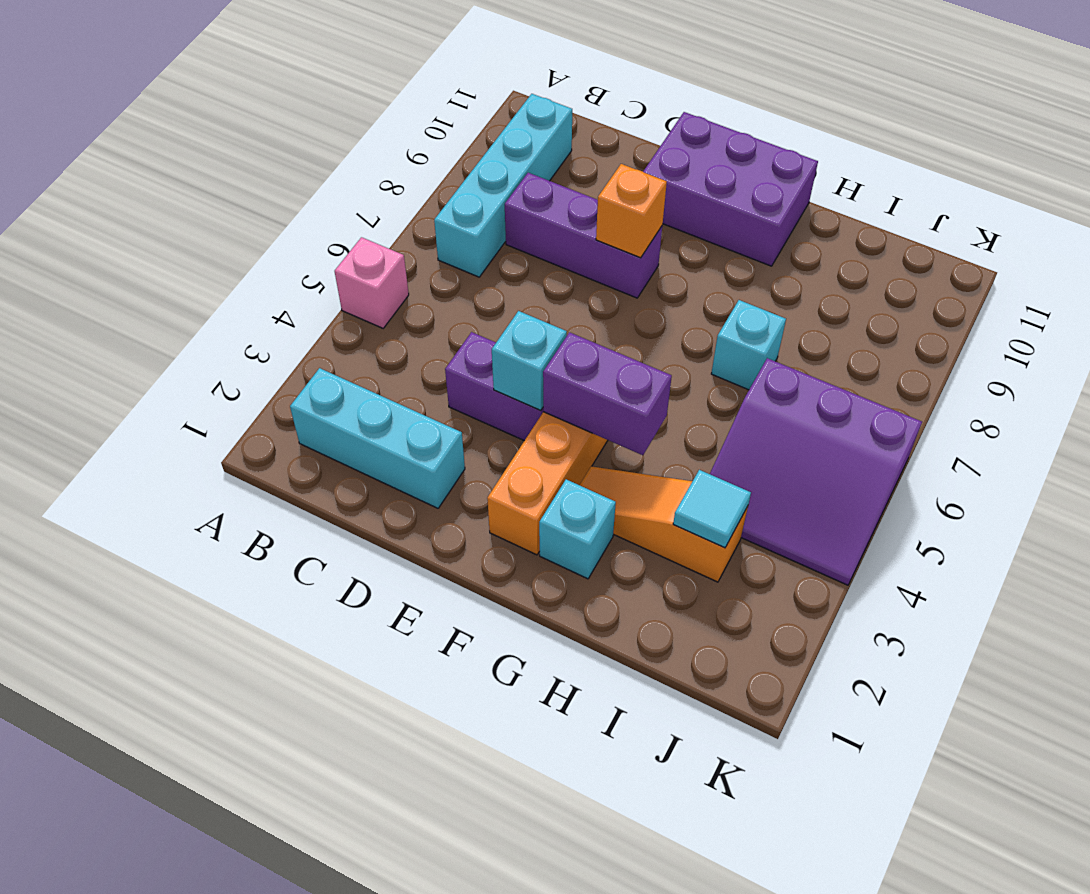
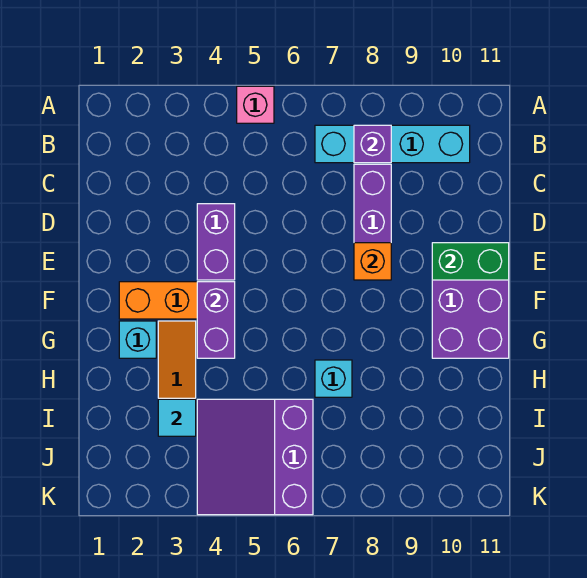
cyan 1x3 brick [290,368,465,508] -> none
none -> purple 1x1 brick [354,125,391,163]
cyan 1x1 brick [492,311,567,410] -> none
none -> green 1x2 brick [432,243,509,280]

